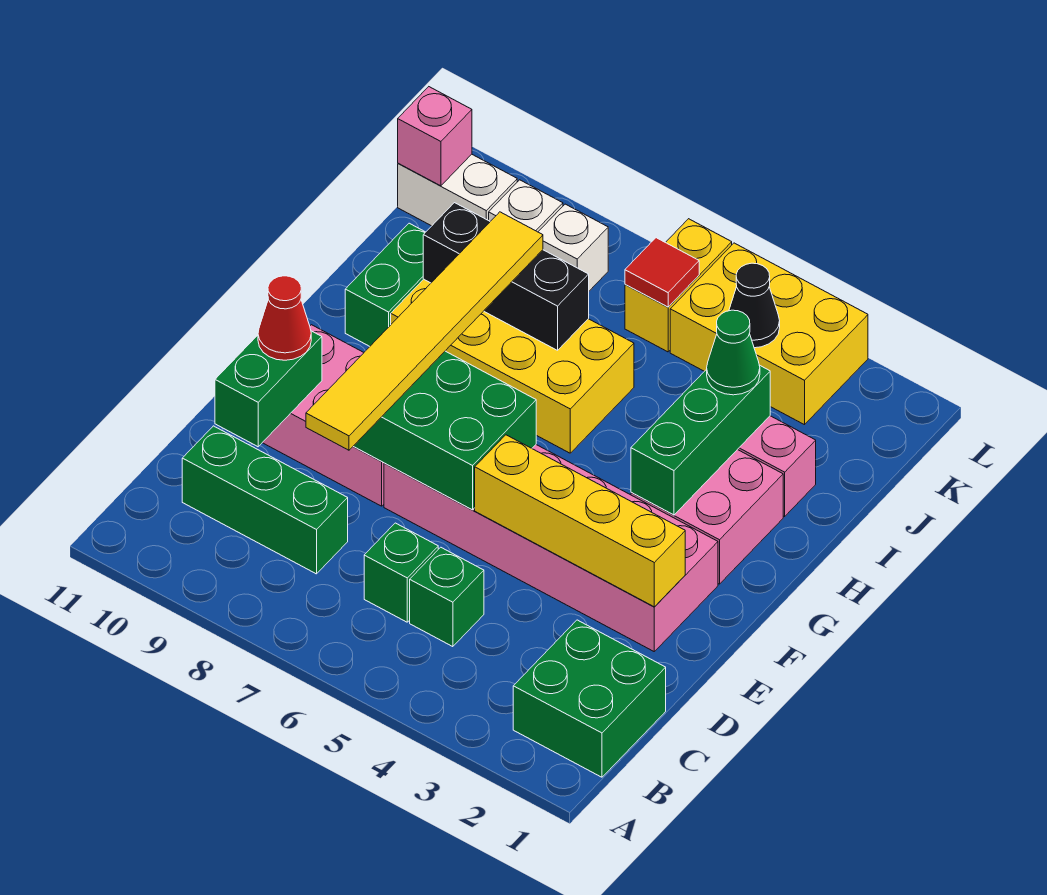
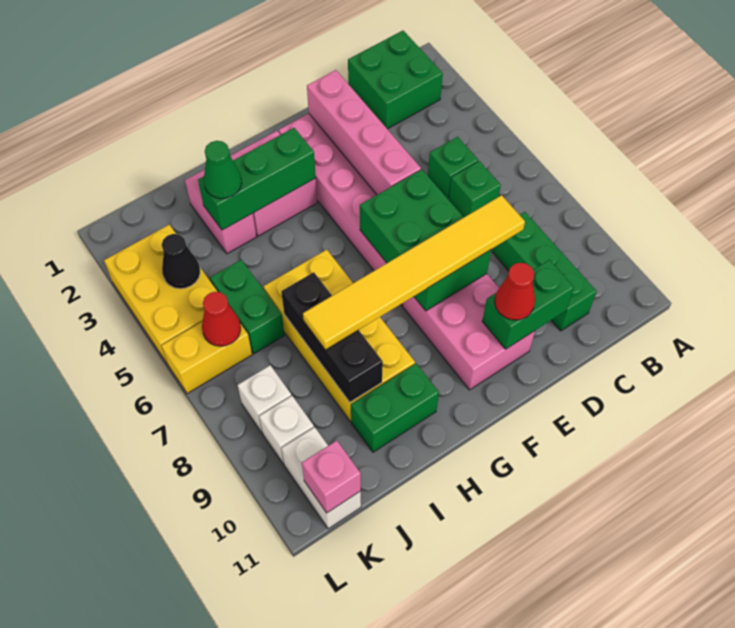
yellow 1x4 brick [475,435,685,607] -> pink 1x4 brick [307,70,421,195]
none -> green 1x2 brick [210,260,285,354]
red 1x1 tile [625,238,699,307] -> red 1x1 cone [202,292,241,346]

